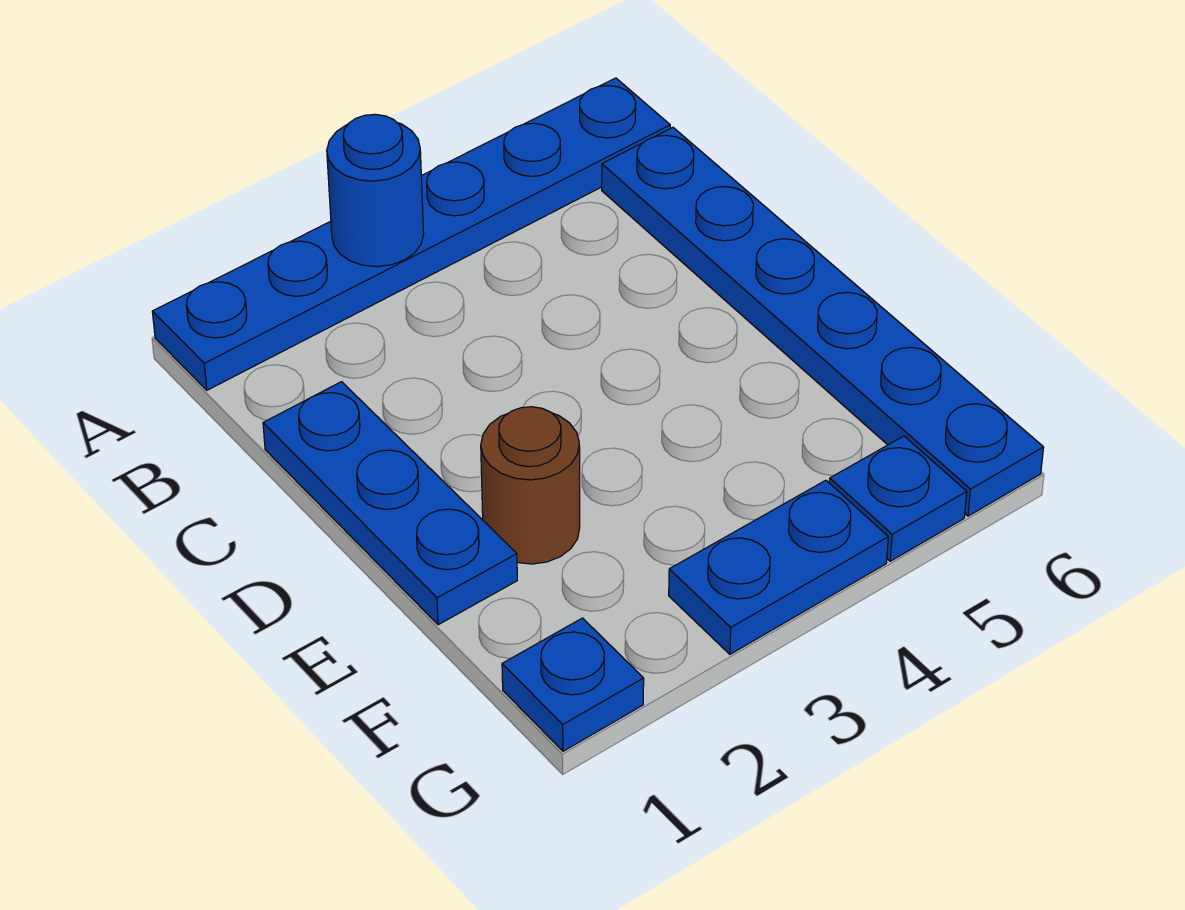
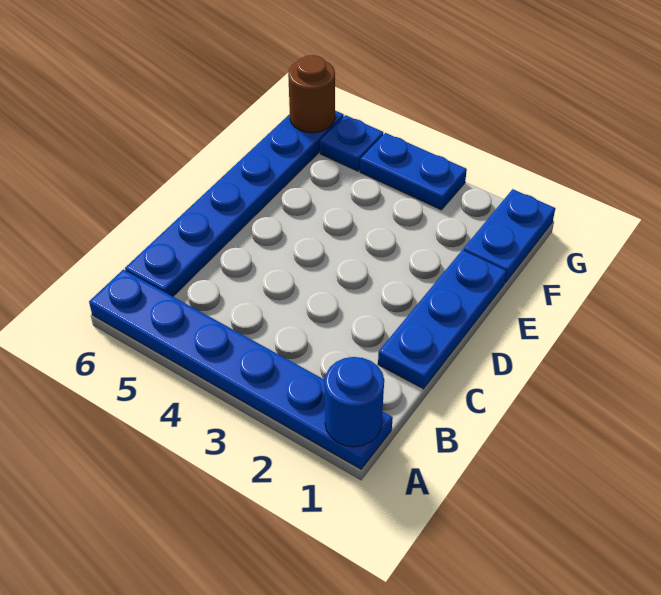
blue 1x1 round brick [327,114,424,267] -> blue 1x1 round brick moved to [325,357,384,447]
brown 1x1 round brick [481,407,580,564] -> brown 1x1 round brick moved to [288,55,335,133]
blue 1x1 plate [502,618,644,751] -> blue 1x2 plate [464,189,555,283]

